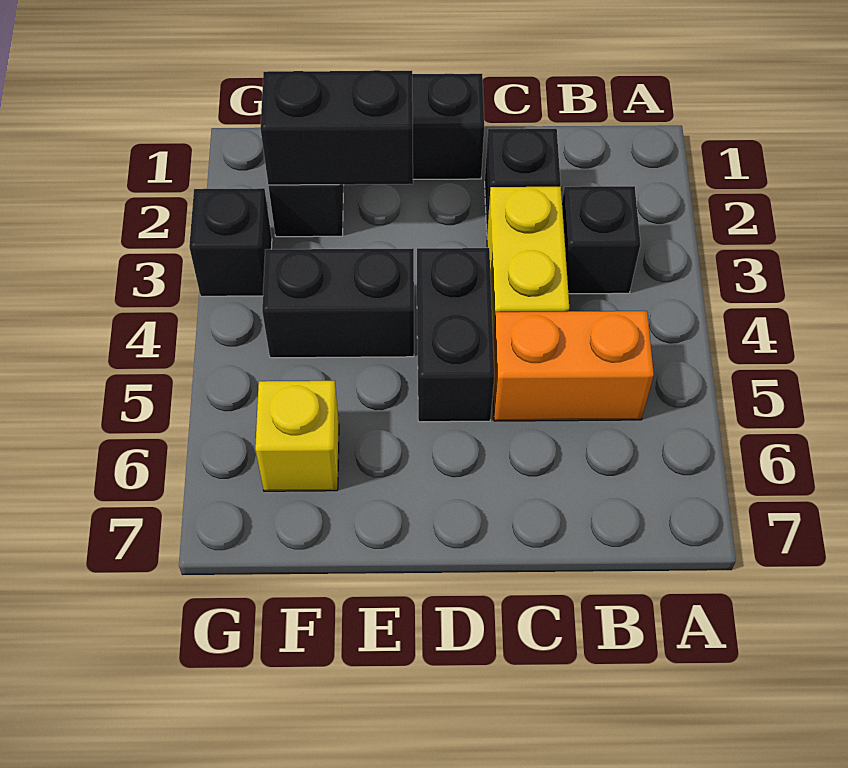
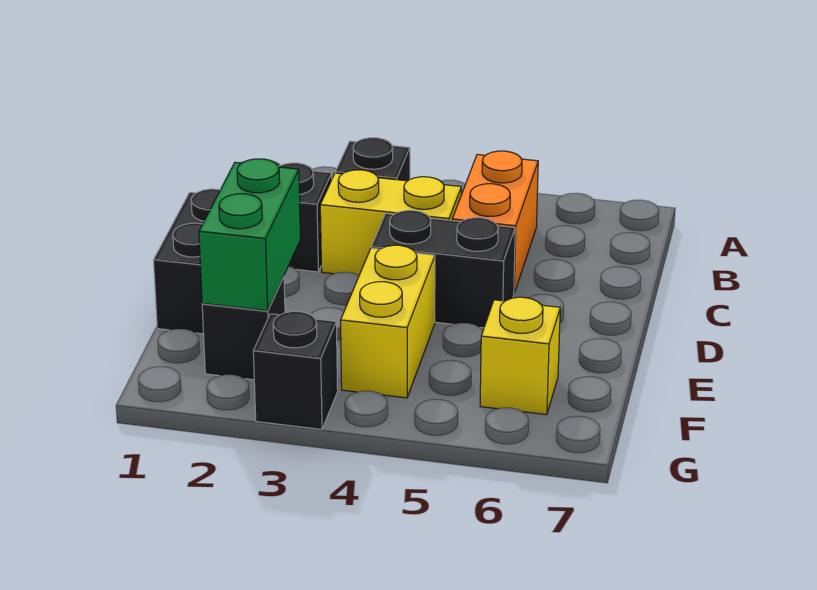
black 1x2 brick [260,70,413,185] -> green 1x2 brick [199,159,301,311]
black 1x2 brick [262,248,414,358] -> yellow 1x2 brick [341,245,435,398]

